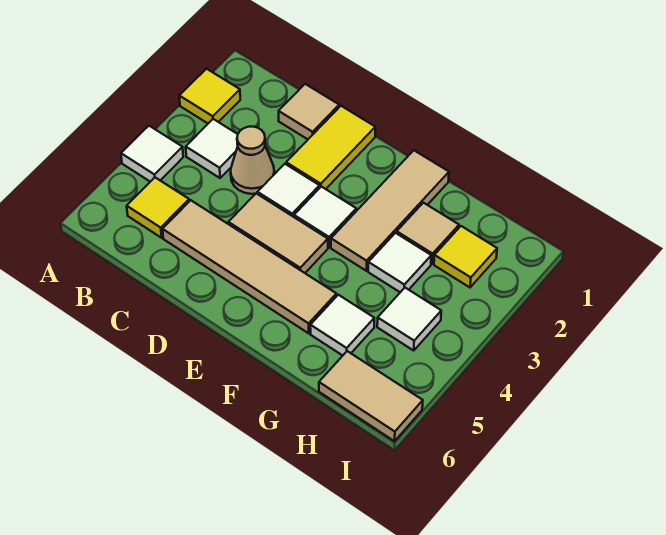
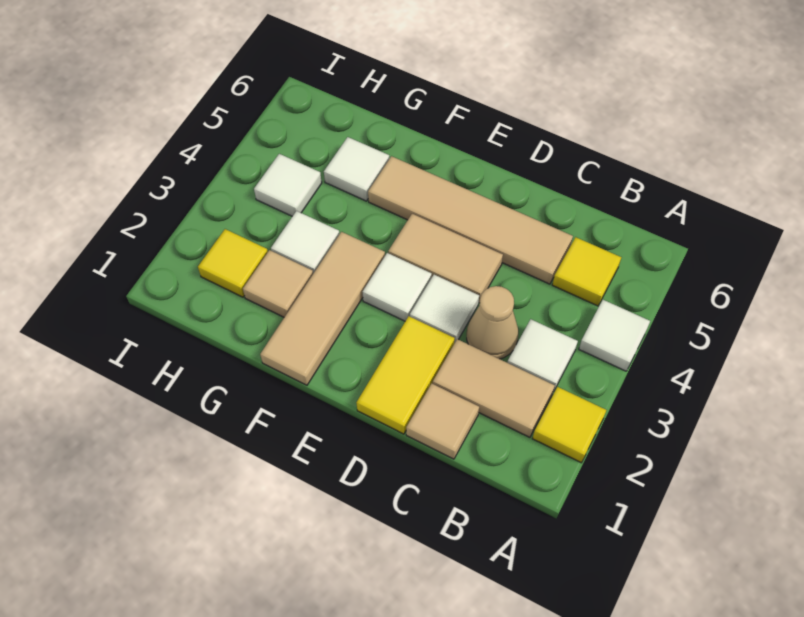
tan 1x2 tile [319,351,423,441] -> tan 1x2 tile moved to [433,339,555,437]

